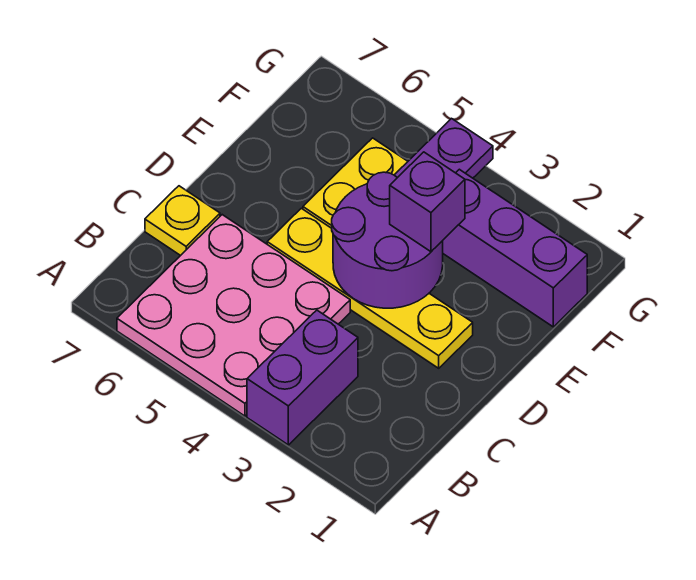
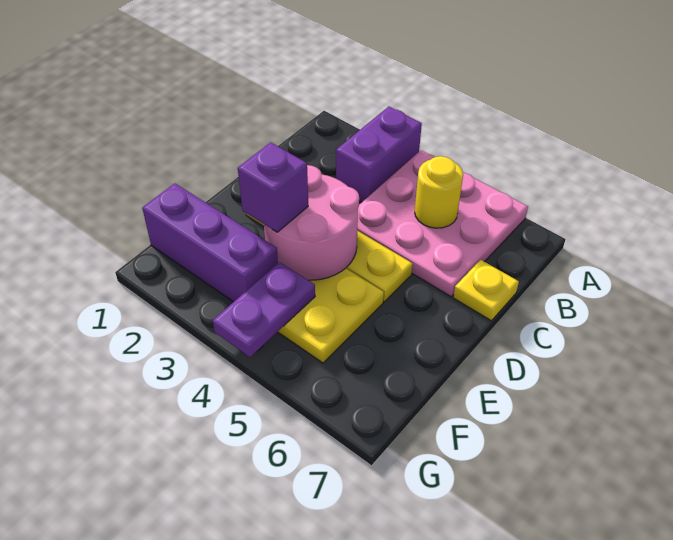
none -> yellow 1x1 round brick [415,156,463,228]
purple 2x2 round brick [332,172,443,308] -> pink 2x2 round brick [264,165,359,280]

